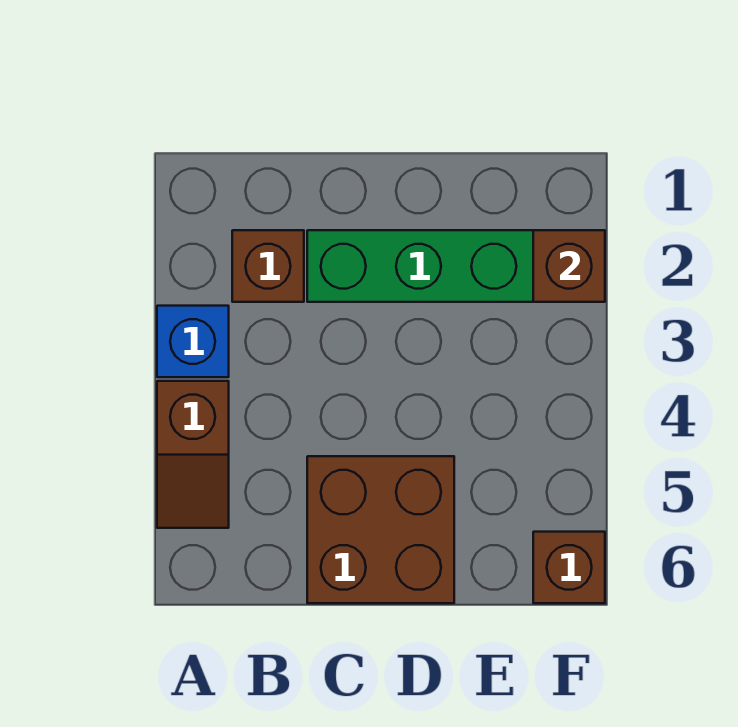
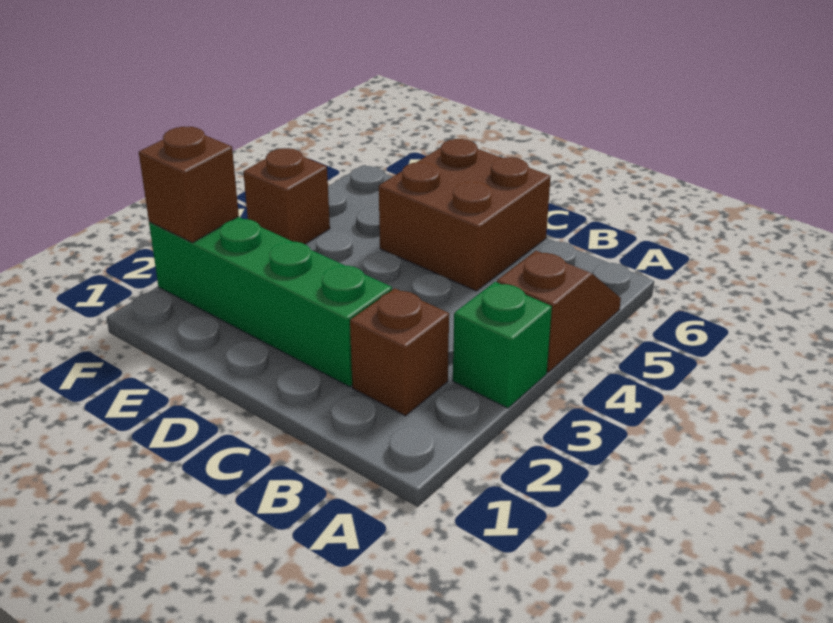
blue 1x1 brick [157,306,229,377] -> green 1x1 brick [453,282,552,408]
brown 1x1 brick [533,532,605,603] -> brown 1x1 brick moved to [243,148,330,244]

